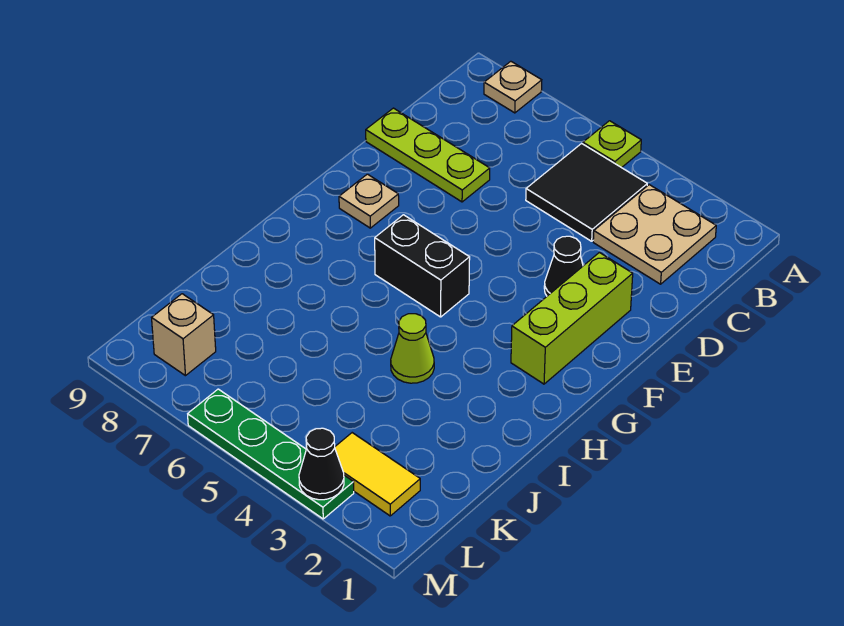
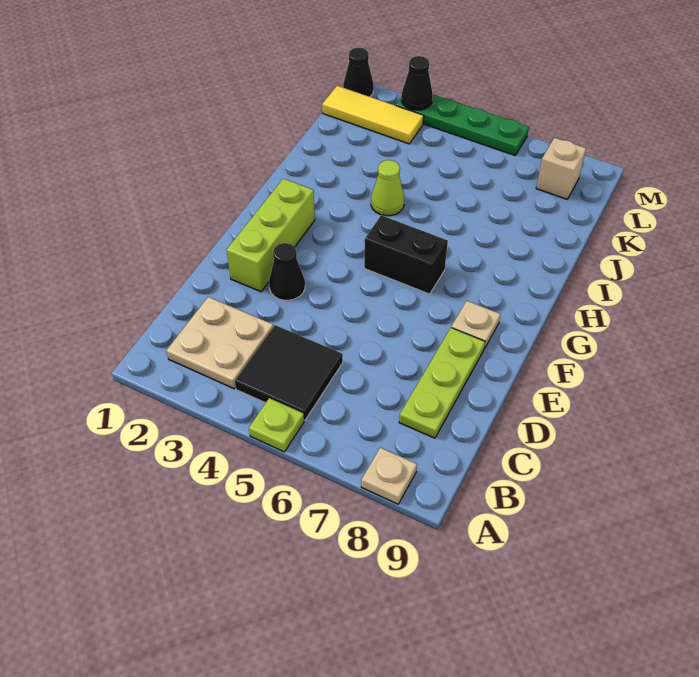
lime 1x3 plate [366,108,490,202] -> lime 1x3 plate turned to [399,328,485,438]
yellow 1x2 tile [335,433,420,516] -> yellow 1x3 tile [322,86,424,144]
none -> black 1x1 cone [343,47,374,97]

